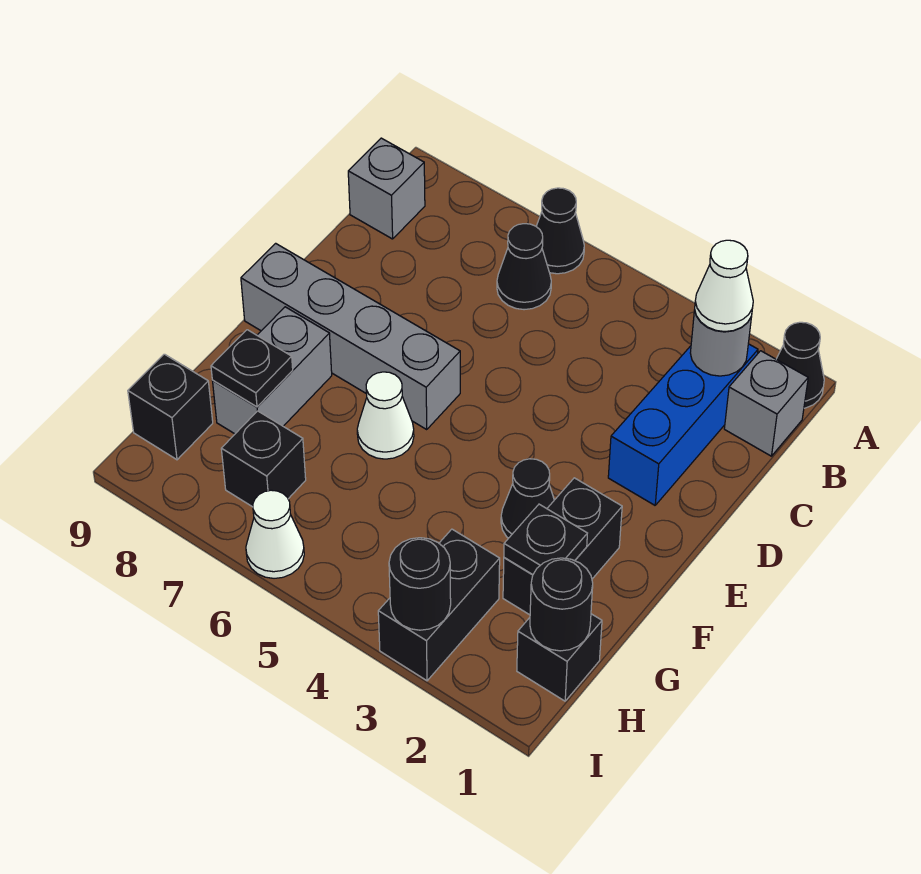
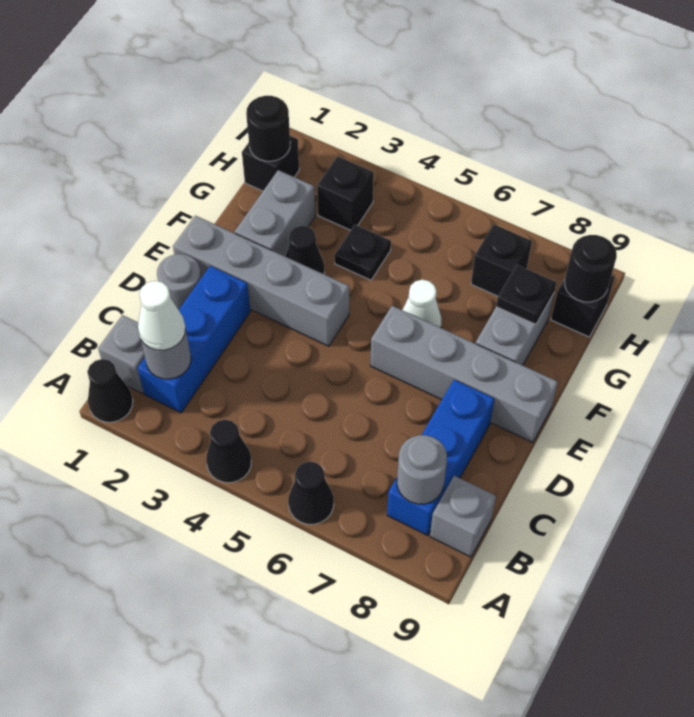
black 1x1 cone [497,224,551,310] -> black 1x1 cone moved to [206,420,251,483]
none -> blue 1x3 brick [387,380,495,536]
none -> grey 1x1 round brick [397,435,447,504]
none -> grey 1x1 round brick [157,254,201,310]
none -> grey 1x4 brick [173,216,349,346]
black 1x2 brick [503,478,622,615] -> grey 1x2 brick [235,170,315,256]
black 1x1 plate [504,504,587,575] -> black 1x1 plate moved to [335,225,391,280]
black 1x2 brick [378,529,500,681] -> black 1x1 brick [317,156,374,230]
black 1x1 round brick [389,538,451,630] -> black 1x1 round brick moved to [565,235,617,302]
white 1x1 cone [246,490,304,578] -> none

